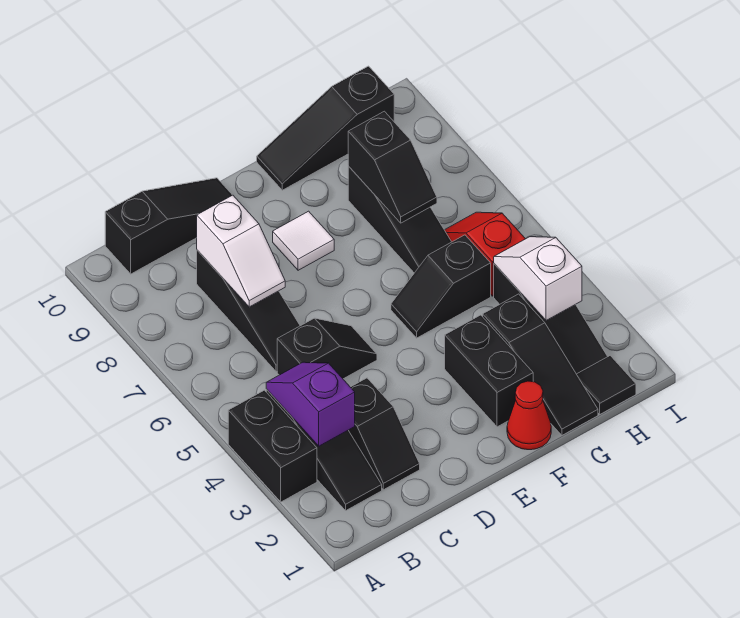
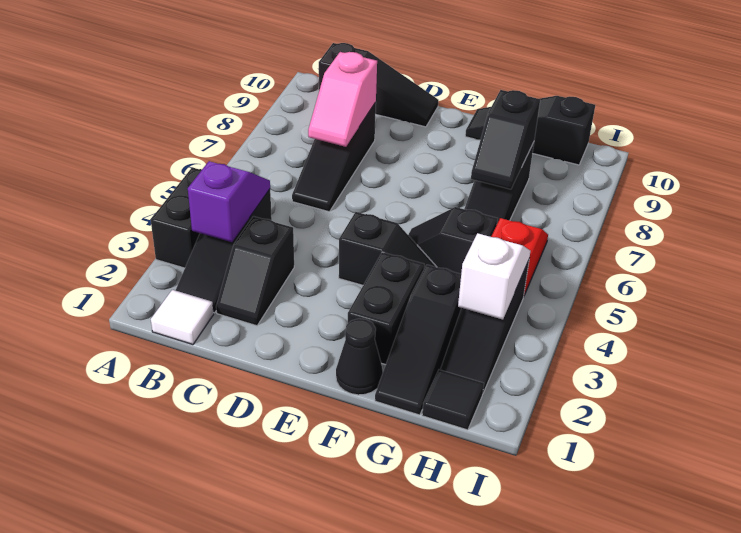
black 1x2 slope [277,318,377,379] -> black 1x2 slope moved to [339,212,436,285]
white 1x2 slope [197,195,285,307] -> pink 1x2 slope [308,52,377,147]
white 1x1 tile [273,211,334,270] -> white 1x1 tile moved to [151,290,214,345]
red 1x1 cone [507,381,551,450] -> black 1x1 cone [336,319,383,395]

